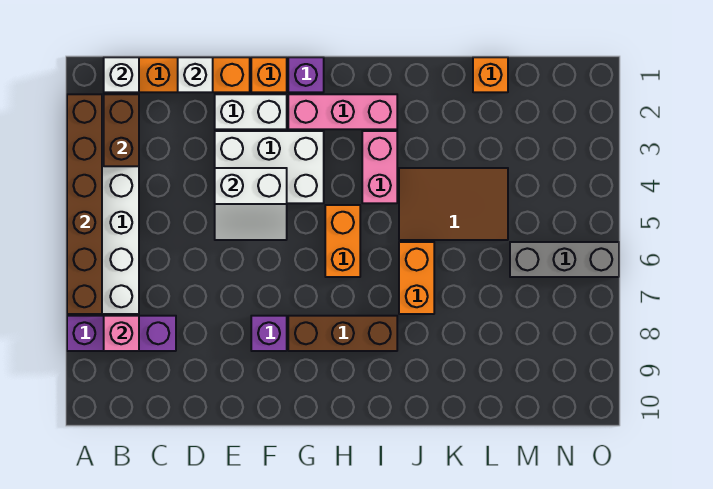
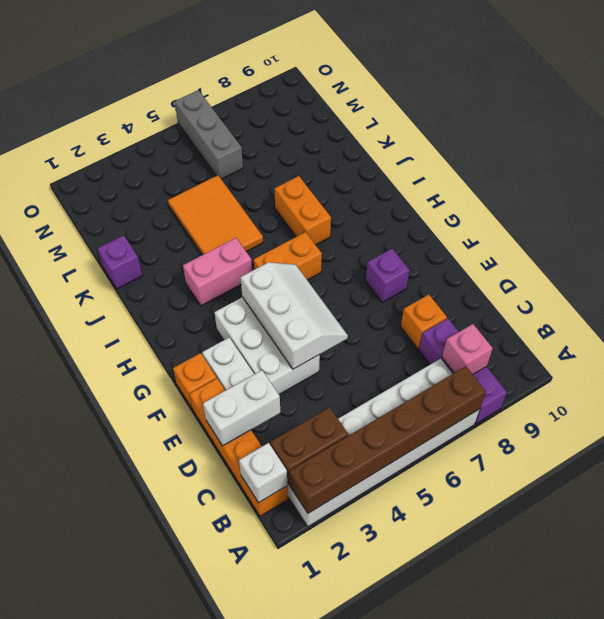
white 1x1 brick [178,57,213,92] -> white 1x2 brick [203,370,280,446]
white 2x2 slope [215,168,287,240] -> white 2x3 slope [240,262,348,369]
purple 1x1 brick [288,57,324,92] -> purple 1x1 brick moved to [98,235,143,289]
pink 1x3 brick [288,94,397,129] -> none
brown 1x3 brick [288,316,397,351] -> none
brown 2x3 tile [399,168,508,240] -> orange 2x3 tile [168,175,263,255]
orange 1x2 brick [399,242,434,314] -> orange 1x2 brick turned to [274,176,331,245]
orange 1x1 brick [473,57,508,92] -> orange 1x1 brick moved to [401,295,447,349]

